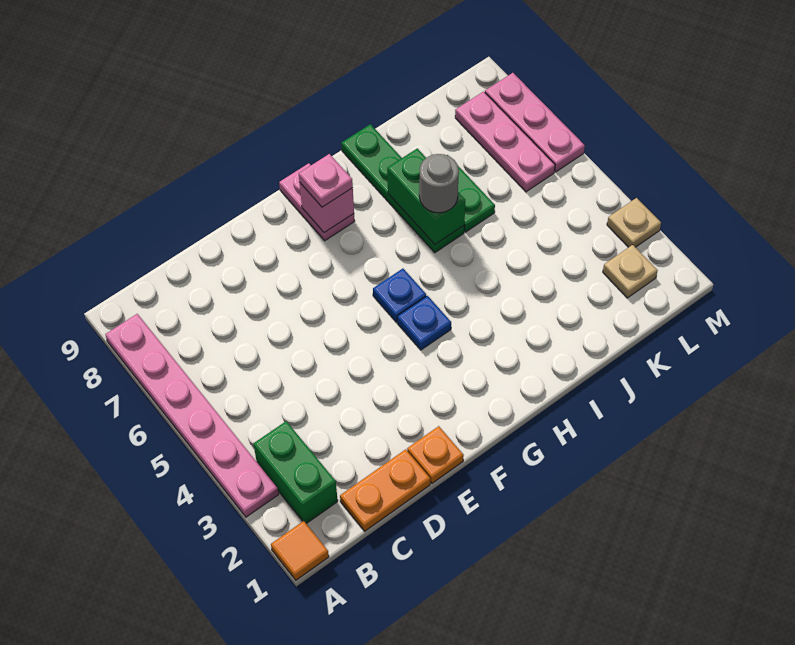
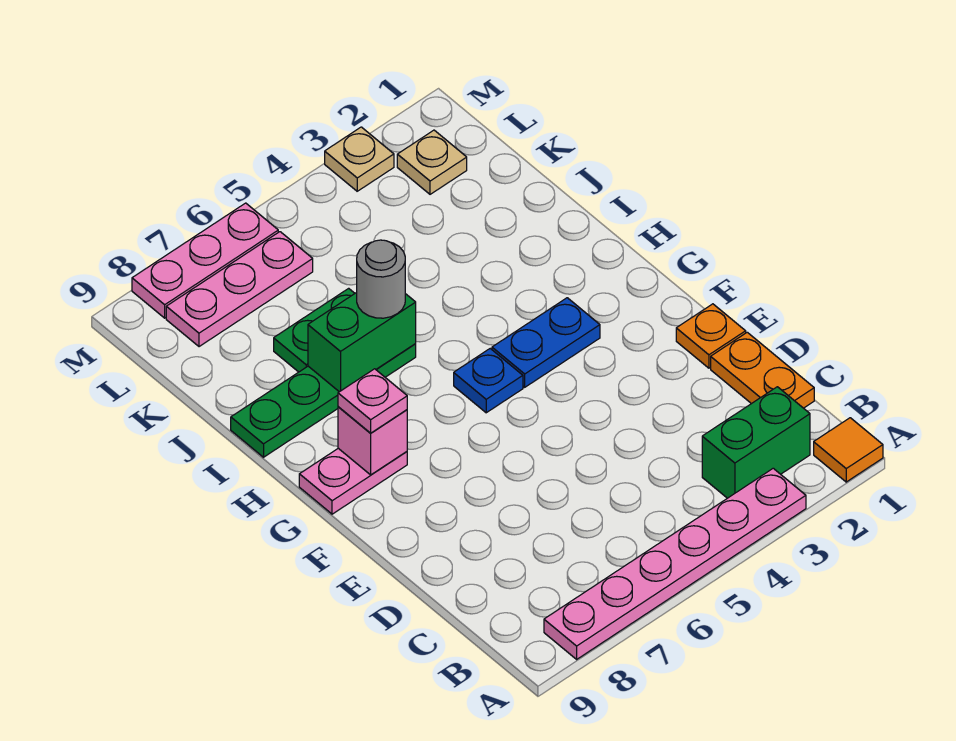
blue 1x1 plate [397,296,451,350] -> blue 1x2 plate [492,298,600,387]

